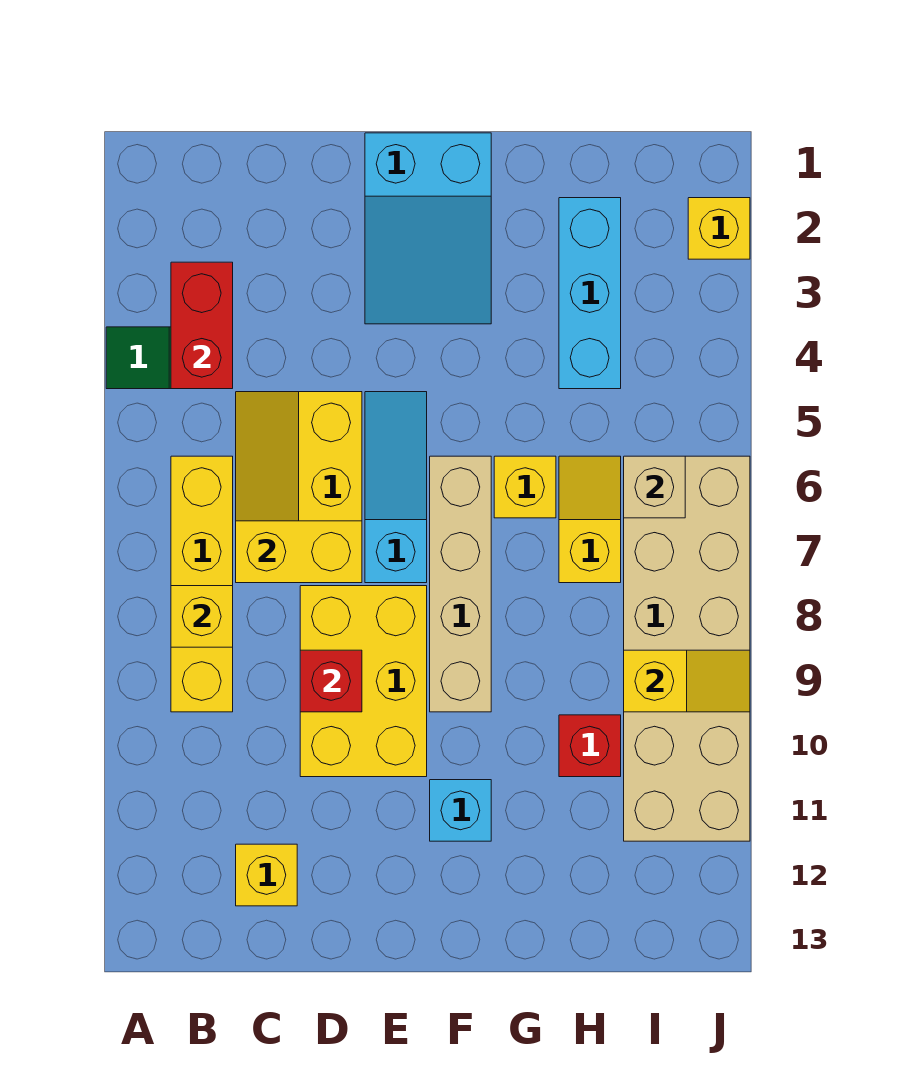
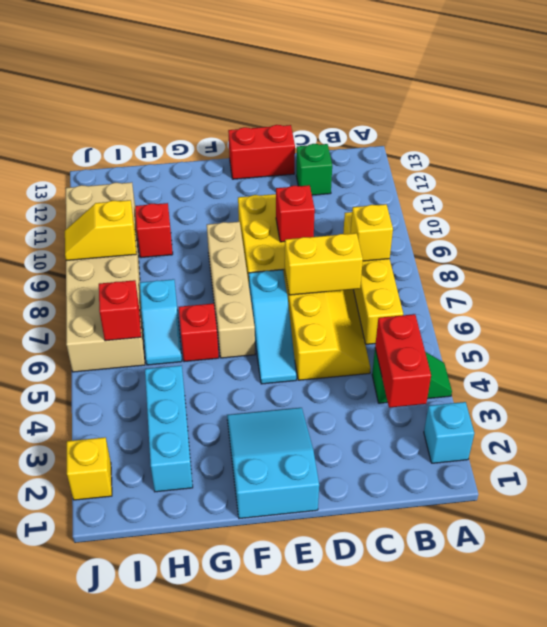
yellow 1x1 brick [236,844,297,906] -> green 1x1 brick [296,144,332,195]
none -> red 1x2 brick [228,125,295,179]
cyan 1x1 brick [430,780,491,841] -> cyan 1x1 brick moved to [424,402,474,463]
yellow 1x1 brick [494,456,556,518] -> red 1x1 brick [179,304,219,362]
yellow 1x2 slope [559,456,621,583] -> cyan 1x2 slope [140,279,182,365]
tan 1x1 brick [624,456,685,518] -> red 1x1 brick [99,280,141,341]

